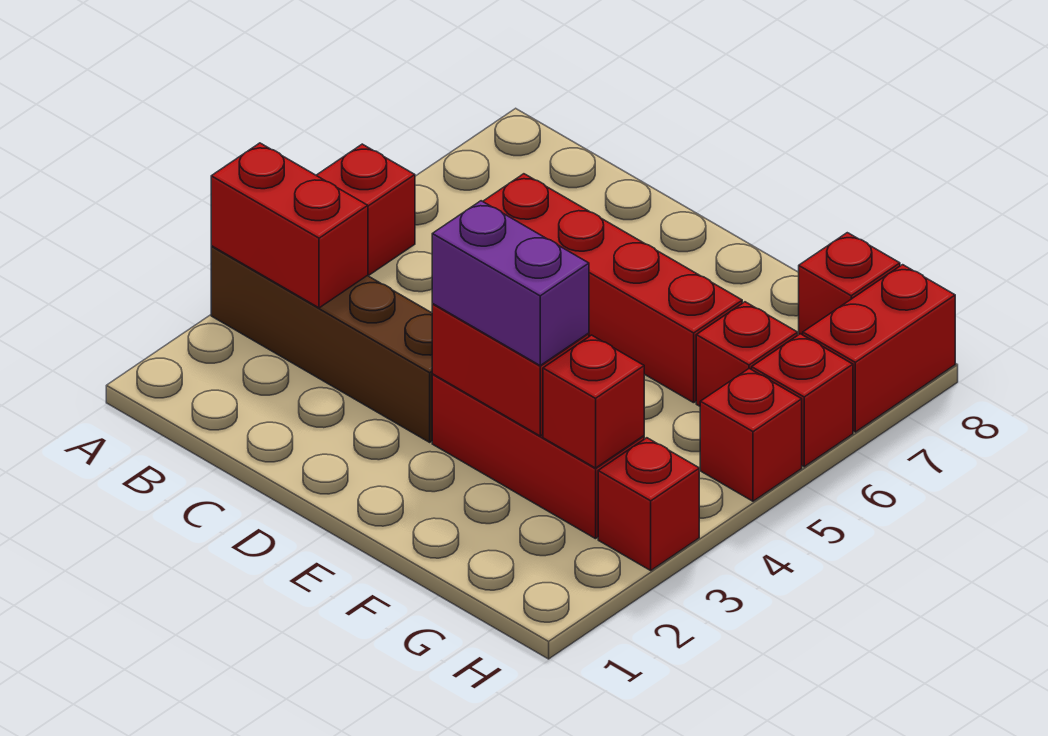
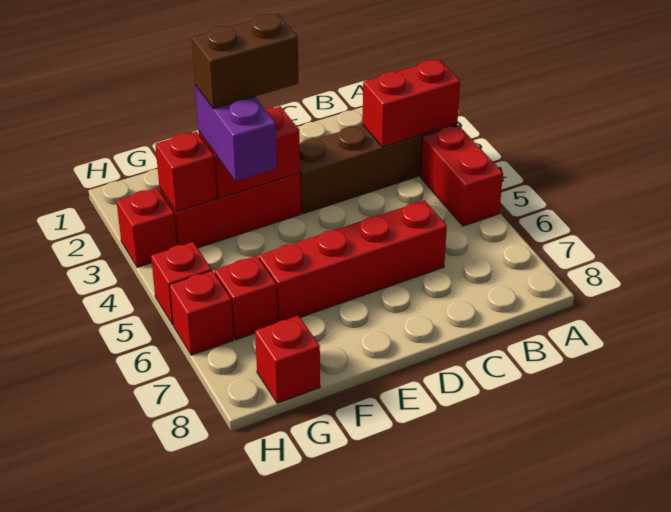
purple 1x2 brick [432,201,589,365] -> purple 1x2 brick turned to [195,86,277,181]
none -> brown 1x2 brick [192,14,298,109]
red 1x2 brick [803,265,955,432] -> none

